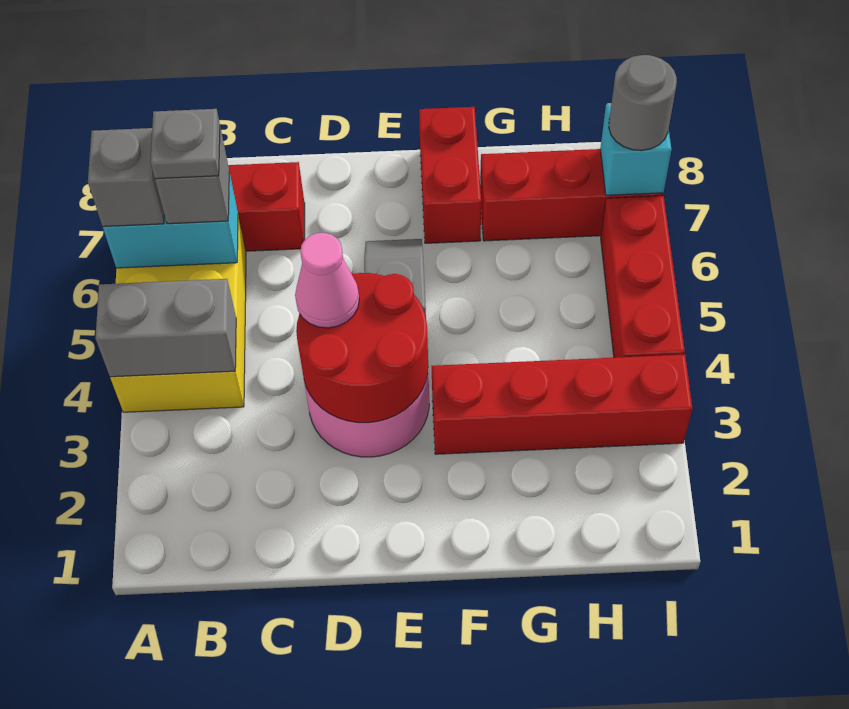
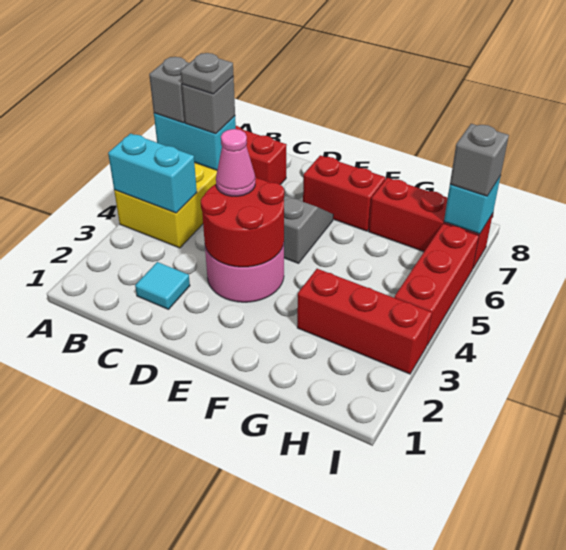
grey 1x2 brick [95,279,236,377] -> cyan 1x2 brick [108,134,197,213]
none -> cyan 1x1 tile [135,262,190,309]
red 1x4 brick [431,354,692,454] -> red 1x3 brick [297,269,432,374]
red 1x2 brick [419,107,481,243] -> red 1x2 brick turned to [303,155,385,231]
grey 1x1 round brick [609,55,677,151] -> grey 1x1 brick [450,124,509,196]

